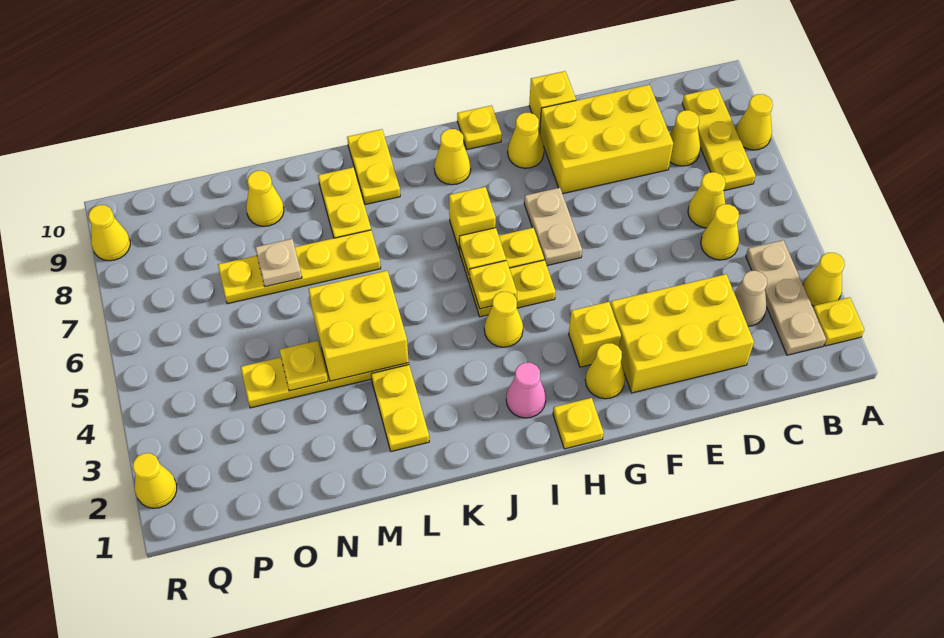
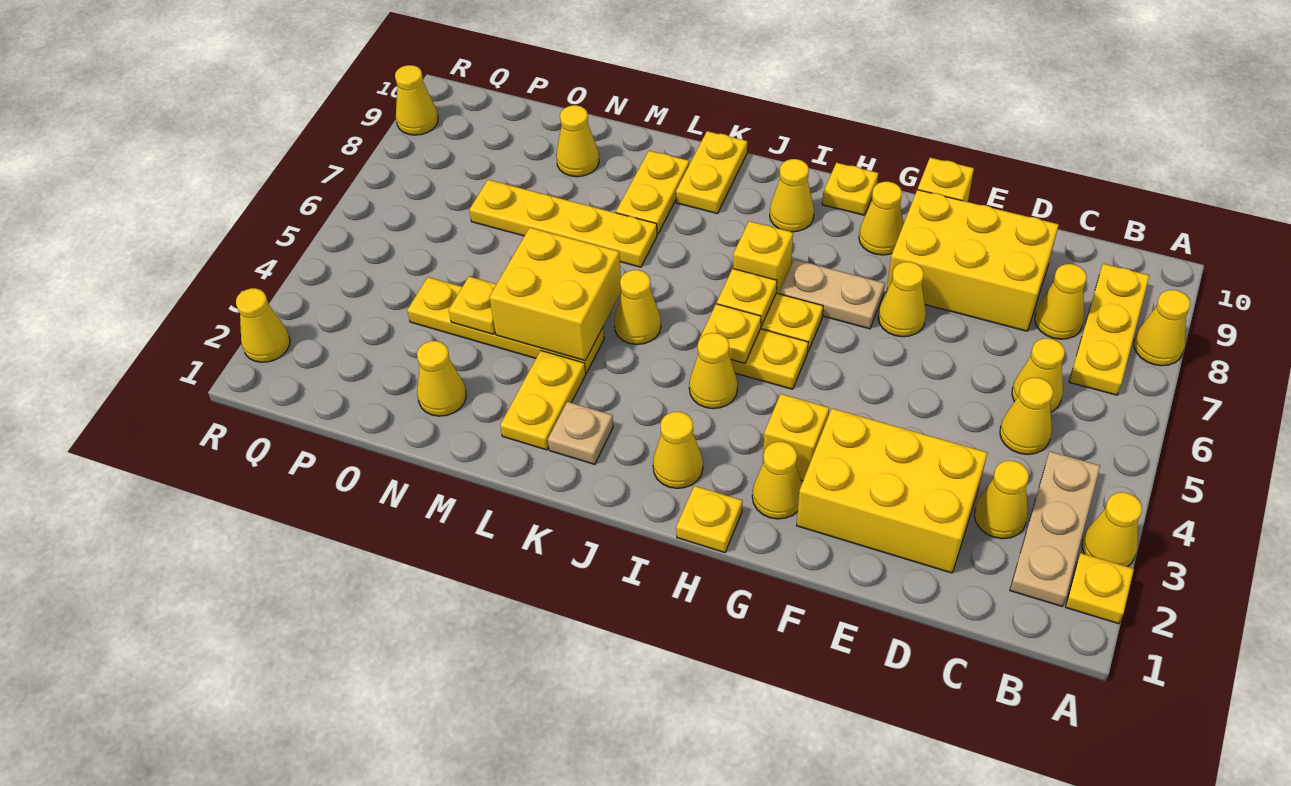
tan 1x1 cone [734,271,767,326] -> yellow 1x1 cone [974,461,1029,539]
none -> yellow 1x1 cone [878,262,926,337]
tan 1x2 plate [524,188,582,266] -> tan 1x2 plate turned to [779,260,885,329]
pink 1x1 cone [506,363,546,418] -> yellow 1x1 cone [653,412,703,488]
none -> yellow 1x1 cone [614,270,661,344]
none -> yellow 1x1 cone [417,341,466,416]
tan 1x1 plate [255,239,302,287] -> tan 1x1 plate moved to [548,402,613,464]

